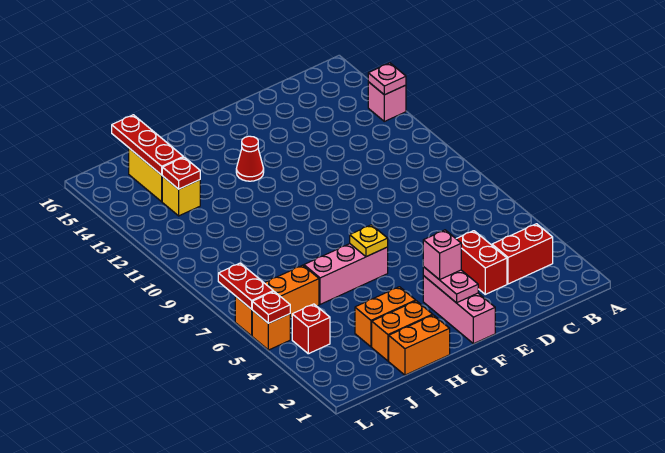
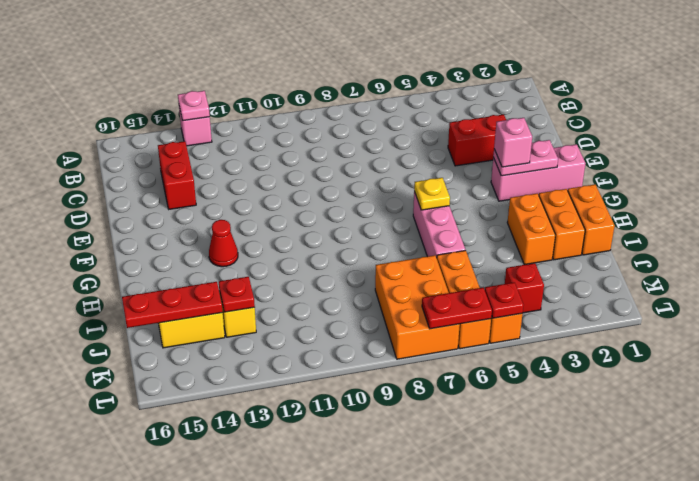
red 1x2 brick [492,224,553,284] -> red 1x2 brick moved to [158,141,196,209]
none -> orange 2x3 brick [375,255,460,359]

